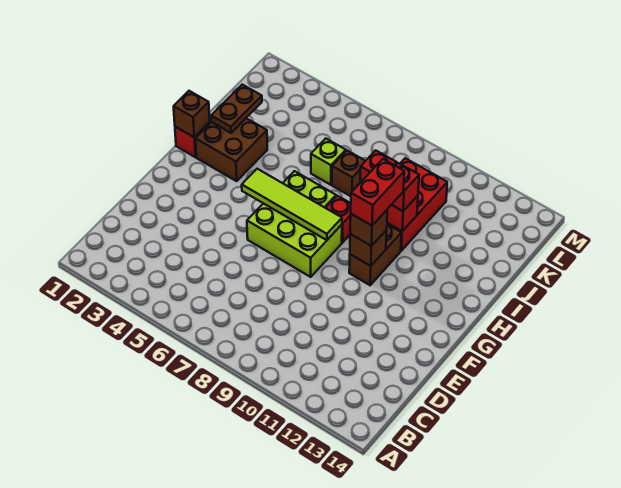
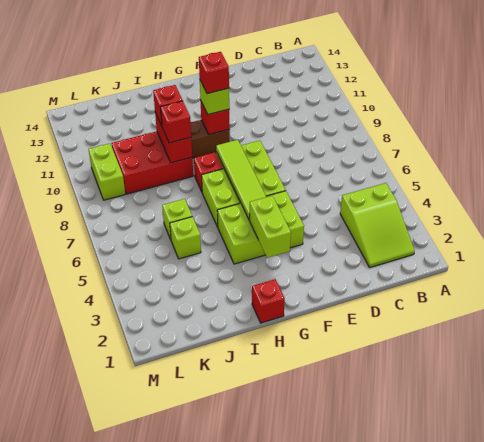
none -> lime 2x3 slope [340,183,415,267]
none -> lime 2x3 brick [217,191,304,264]
none -> lime 1x2 brick [250,196,291,258]
brown 1x1 brick [350,230,387,266] -> red 1x1 brick [200,100,230,135]
brown 1x1 brick [350,210,387,246] -> lime 1x1 brick [200,81,229,115]
red 1x2 brick [351,159,404,226] -> red 1x1 brick [199,52,229,94]
brown 1x1 brick [174,91,210,137] -> none
brown 2x2 brick [195,118,267,181] -> none
brown 1x2 plate [211,85,262,133] -> none
none -> lime 1x1 brick [170,217,201,259]
brown 1x1 brick [332,151,365,196] -> none
none -> lime 1x2 brick [89,143,125,200]

